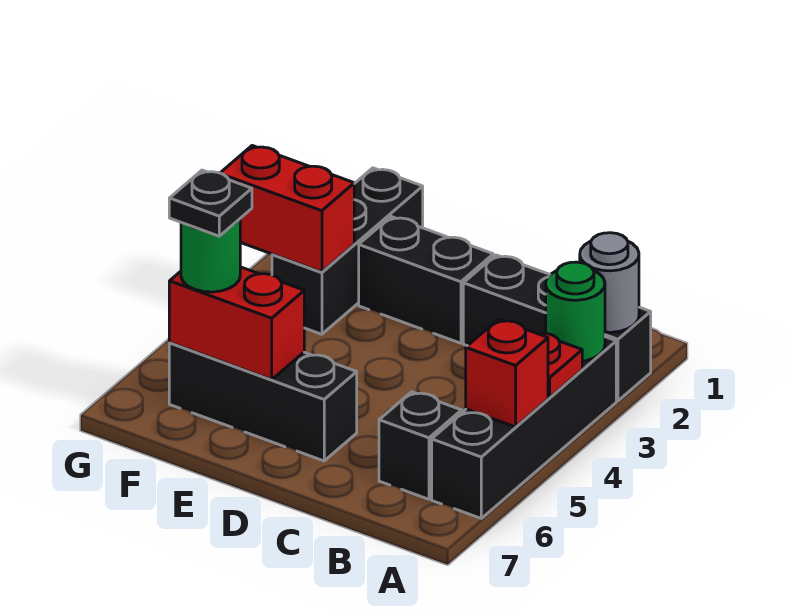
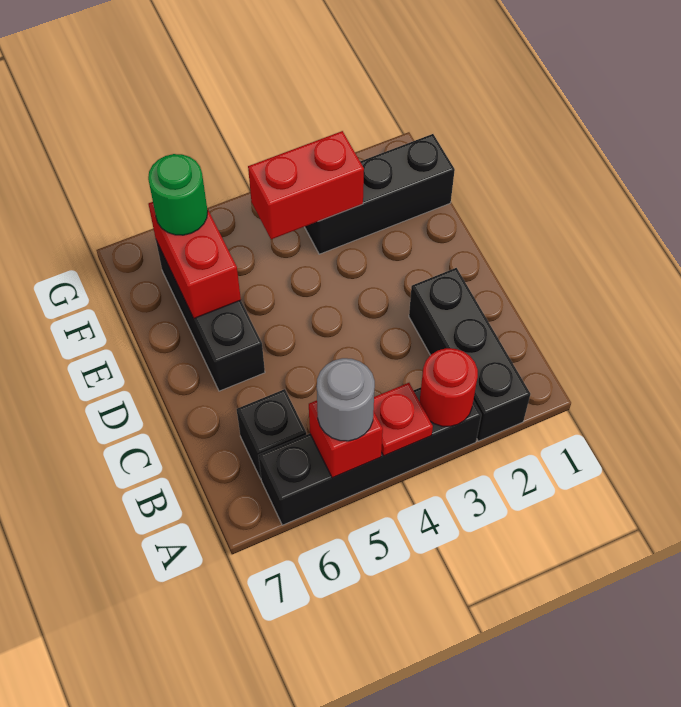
grey 1x1 round brick [580,233,639,332] -> grey 1x1 round brick moved to [317,358,375,441]
green 1x1 round brick [546,262,605,361] -> red 1x1 round brick [420,348,478,426]
black 1x2 brick [359,217,493,343] -> none
red 1x2 brick [221,146,354,272] -> red 1x2 brick turned to [248,131,364,239]
black 1x1 plate [169,170,252,236] -> none

